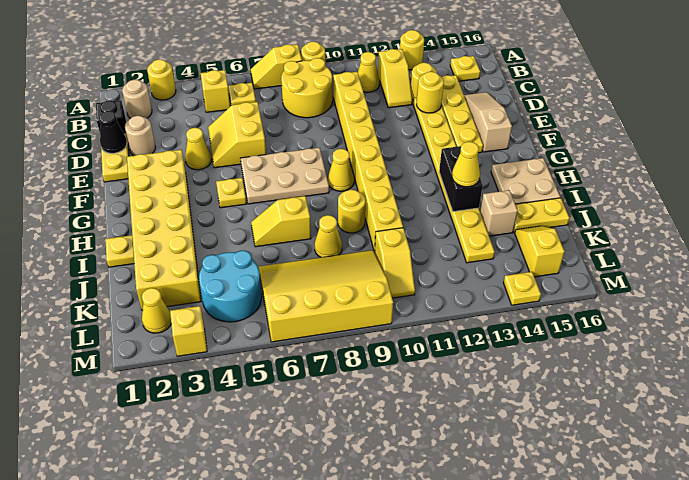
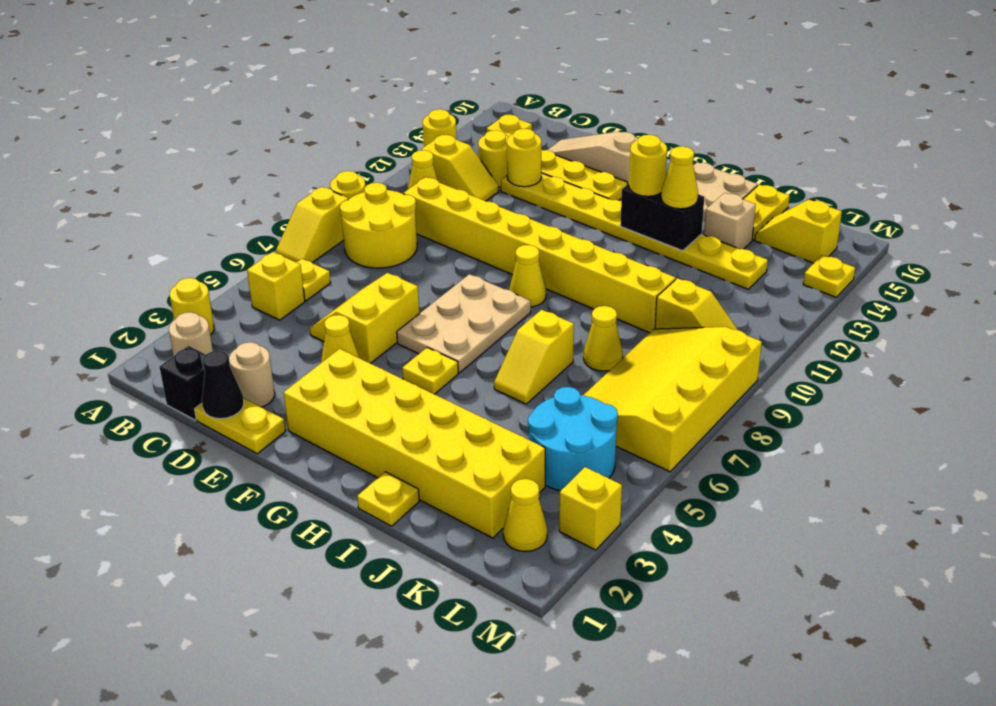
yellow 2x2 slope [208,102,266,168] -> yellow 2x2 slope turned to [310,273,419,364]
yellow 1x1 round brick [338,190,365,233] -> yellow 1x1 round brick moved to [629,135,667,196]

